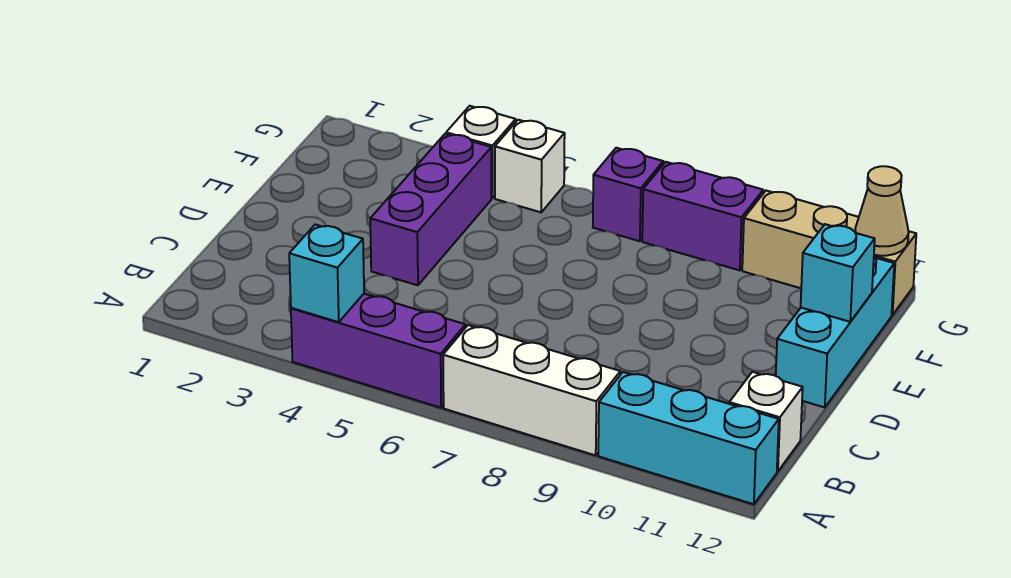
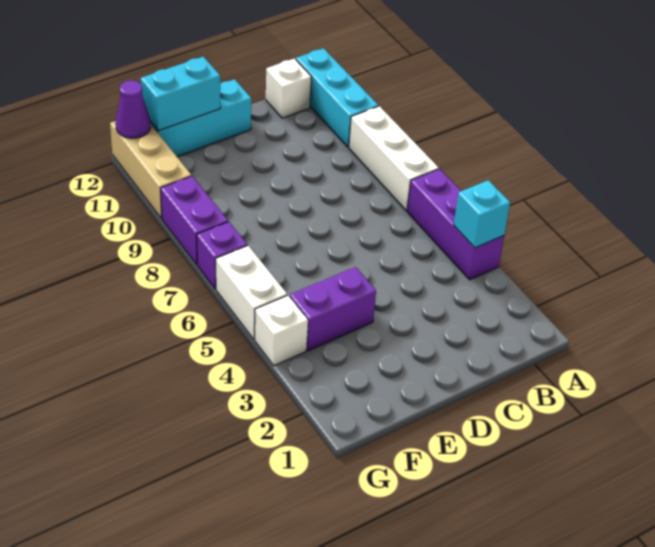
purple 1x3 brick [370,134,491,285] -> purple 1x2 brick [290,267,376,351]
cyan 1x1 brick [801,224,875,322] -> cyan 1x2 brick [141,57,220,131]
white 1x1 brick [495,120,565,212] -> white 1x2 brick [216,246,287,339]
tan 1x1 cone [855,166,908,256] -> purple 1x1 cone [116,80,151,138]

